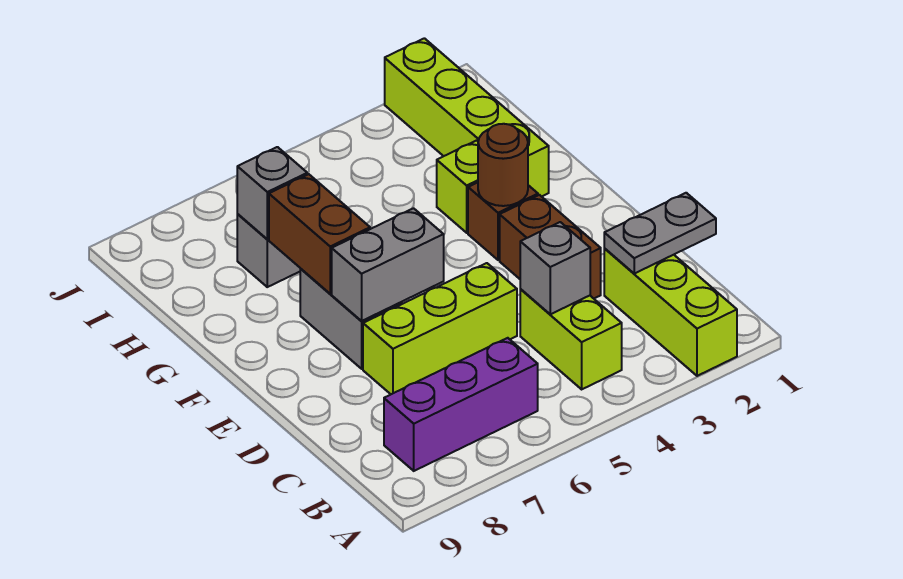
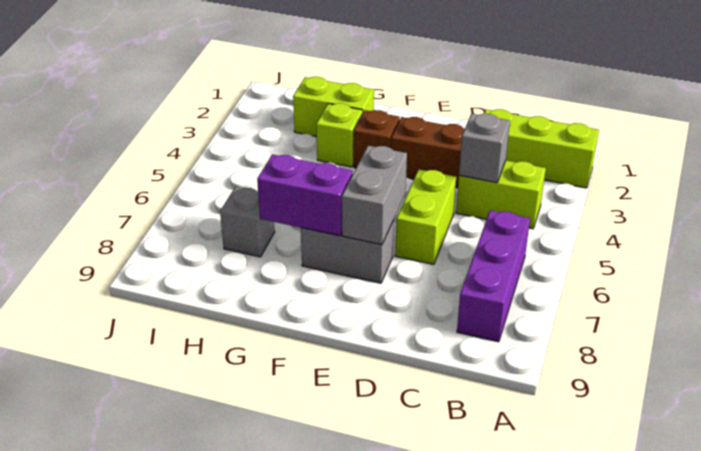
grey 1x2 plate [604,193,716,274] -> none
lime 1x3 brick [363,263,517,394] -> lime 1x2 brick [395,169,456,265]
brown 1x1 round brick [478,124,528,206] -> none
brown 1x2 brick [269,174,370,294] -> purple 1x2 brick [257,154,353,236]
lime 1x4 brick [385,38,549,197] -> lime 1x2 brick [293,77,374,137]
grey 1x1 brick [237,147,307,239] -> none

